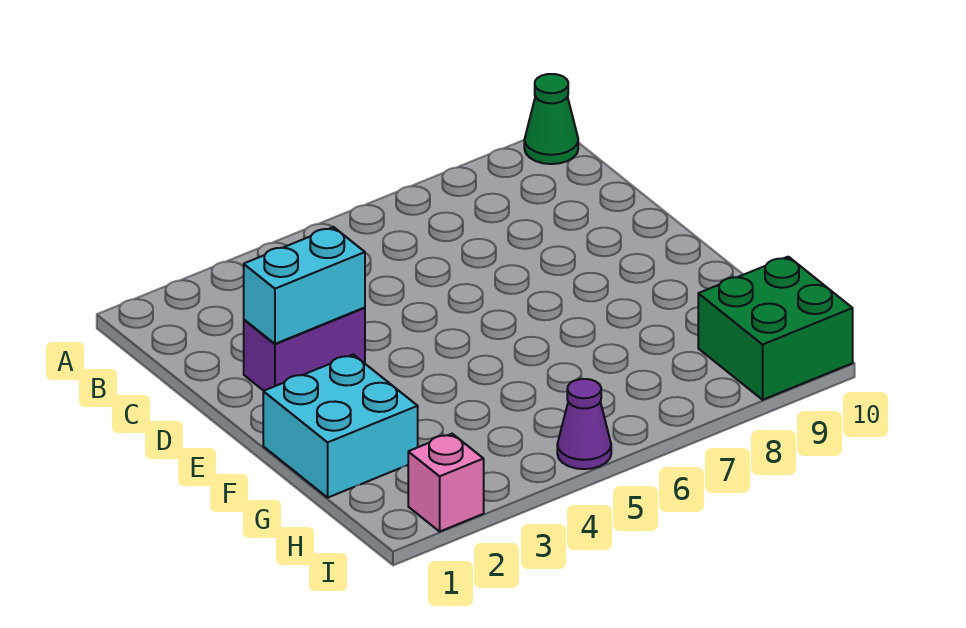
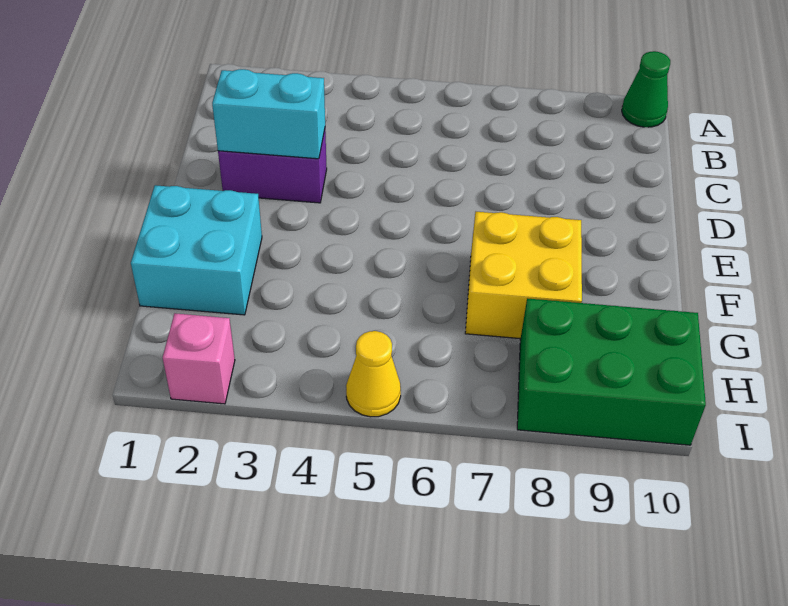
none -> yellow 2x2 brick [465,212,582,339]
green 2x2 brick [698,257,853,400] -> green 2x3 brick [517,298,706,445]
purple 1x1 cone [557,379,611,469] -> yellow 1x1 cone [346,331,401,417]

